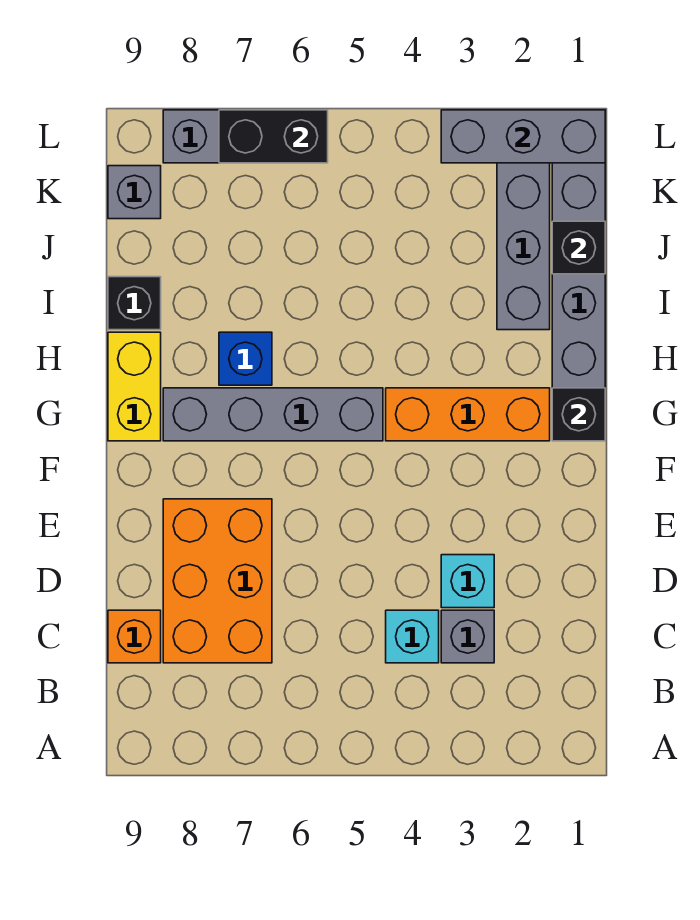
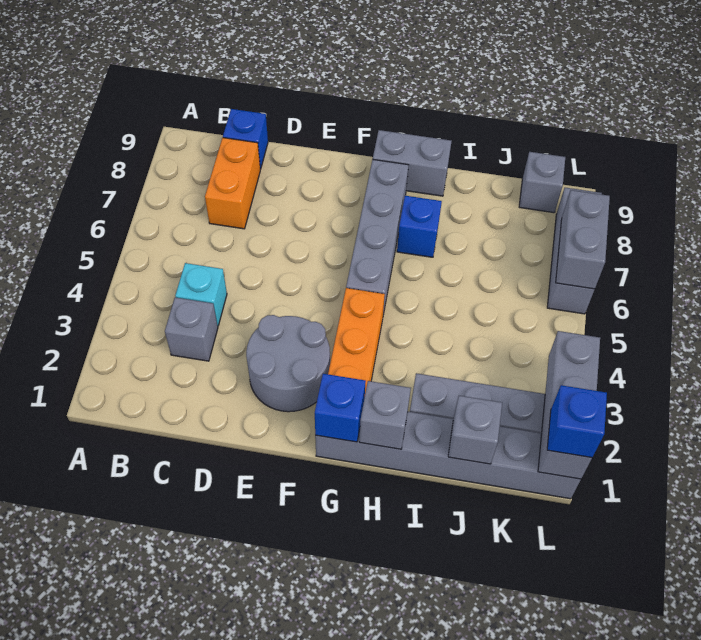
orange 2x3 brick [163,499,272,663] -> orange 1x2 brick [205,138,260,229]
orange 1x1 brick [108,610,161,663] -> blue 1x1 brick [223,109,268,169]
cyan 1x1 brick [441,555,494,608] -> none
none -> grey 2x2 round brick [246,315,330,412]
black 1x1 brick [552,388,605,441] -> blue 1x1 brick [315,374,366,442]
yellow 1x2 brick [108,332,161,441] -> grey 1x2 brick [373,130,452,196]
none -> grey 1x1 brick [359,381,411,449]
black 1x1 brick [108,277,161,330] -> none
black 1x1 brick [552,221,605,274] -> grey 1x1 brick [448,396,502,464]
none -> blue 1x1 brick [547,385,607,458]
black 1x2 brick [219,110,328,163] -> grey 1x2 brick [556,190,610,289]

